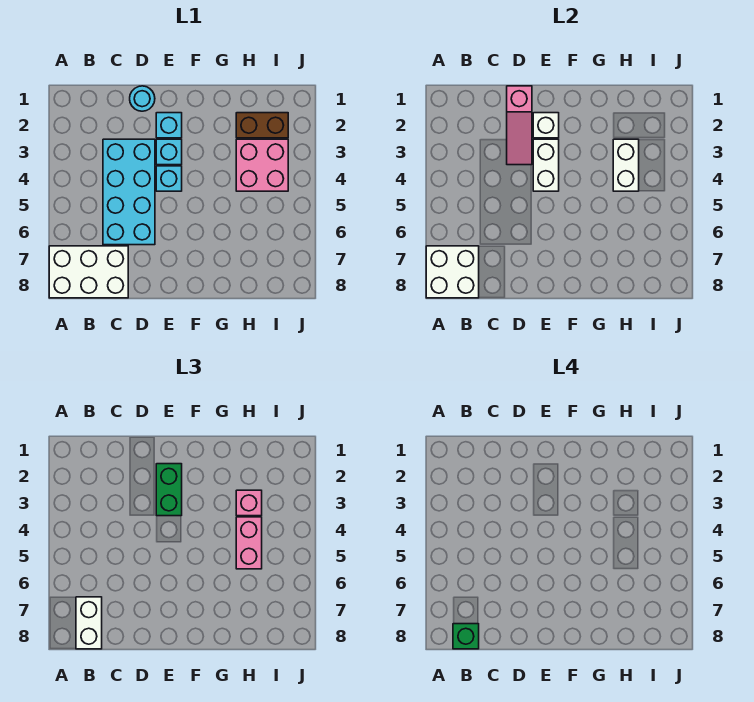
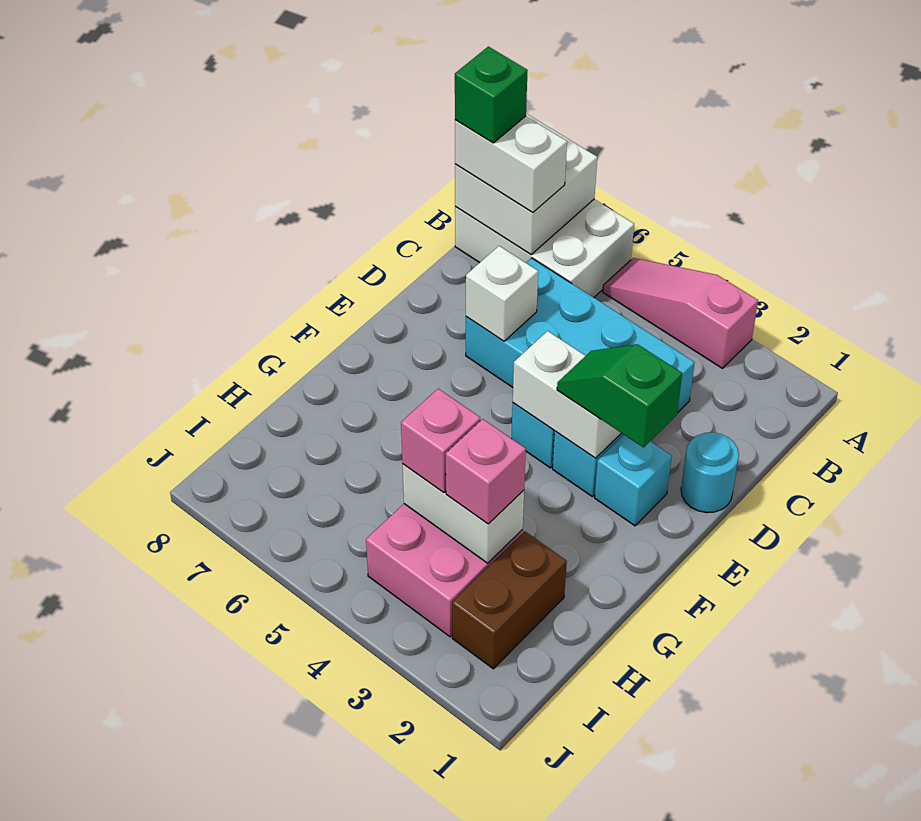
white 2x3 brick [49,246,128,298] -> white 2x3 brick turned to [455,199,634,297]
pink 1x3 slope [507,86,532,165] -> pink 1x3 slope moved to [603,258,758,368]
white 1x1 brick [533,113,559,138] -> white 1x1 brick moved to [466,246,538,341]
green 1x2 brick [156,464,182,516] -> green 1x2 slope [557,344,682,447]
pink 1x2 brick [236,517,262,569] -> pink 1x1 brick [401,389,480,493]

